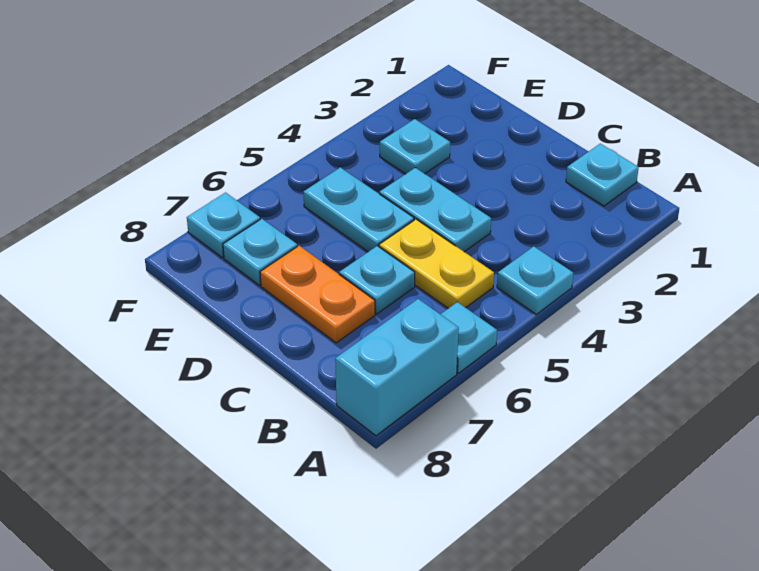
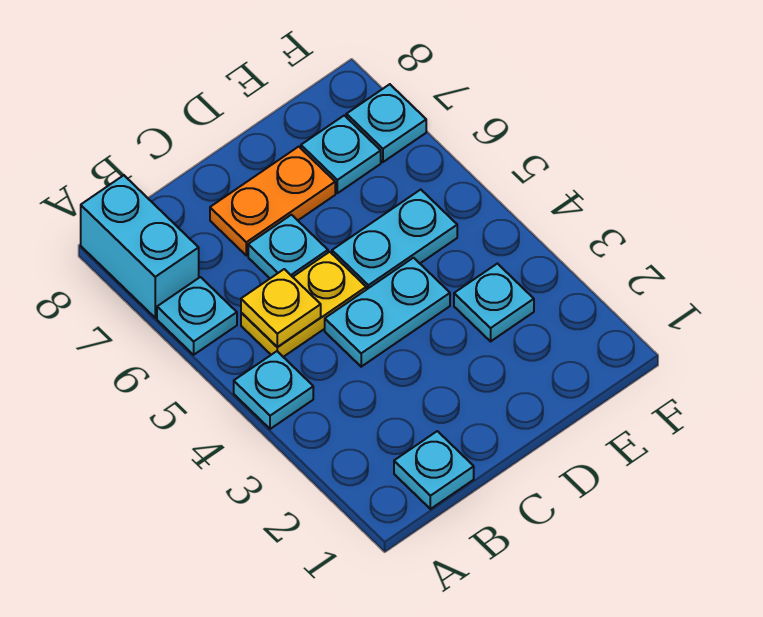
none -> yellow 1x1 plate [241,269,321,347]

